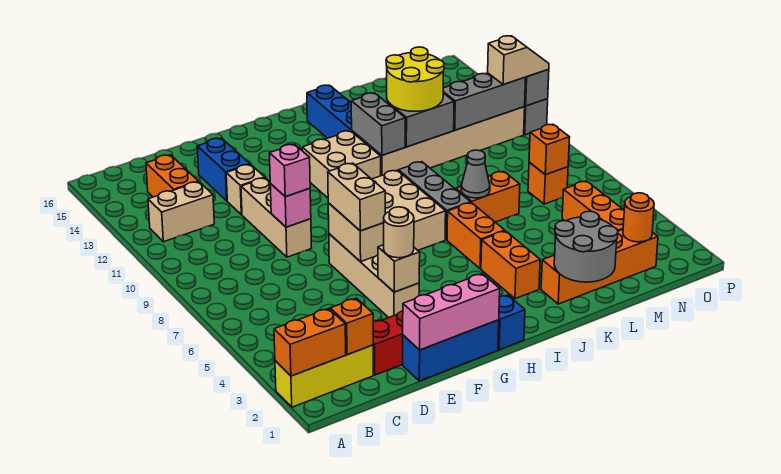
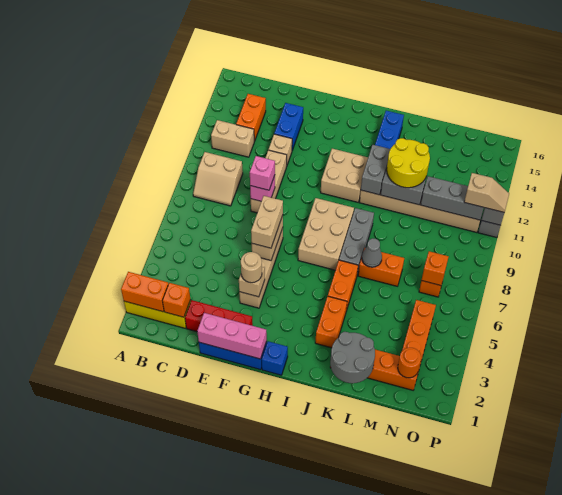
none -> tan 2x2 slope [193,152,243,206]

